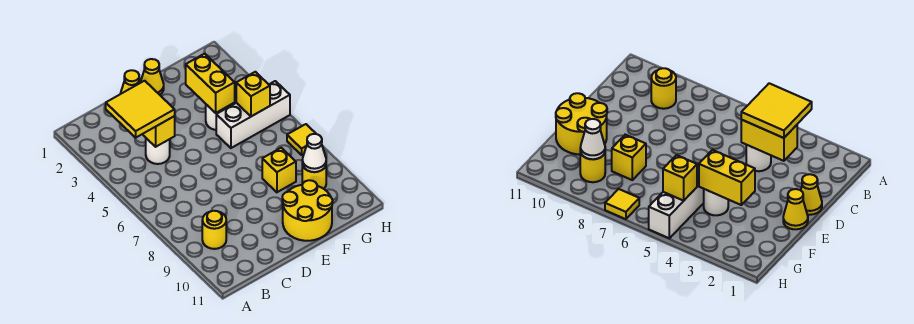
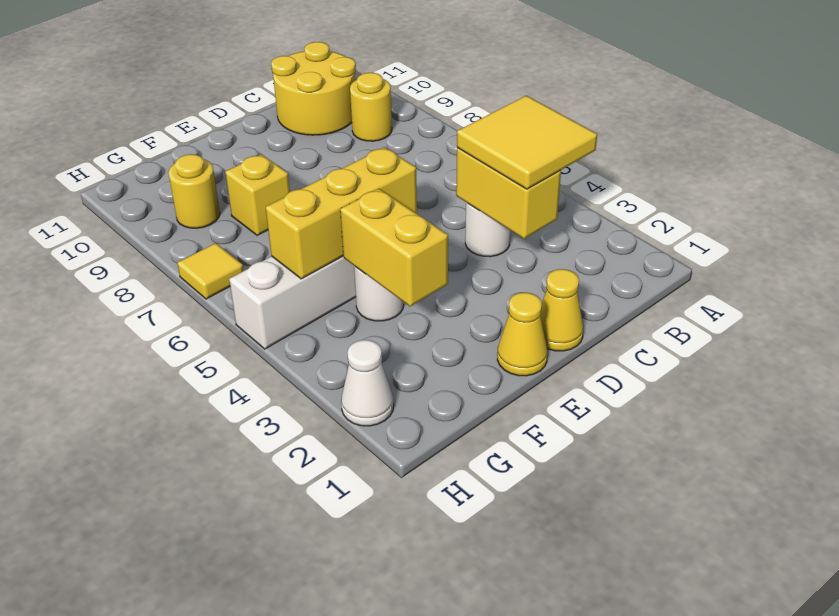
yellow 2x2 round brick [282,180,333,241] -> yellow 2x2 round brick moved to [271,42,356,135]
yellow 1x1 brick [236,72,270,116] -> yellow 1x3 brick [266,147,417,279]
white 1x1 cone [302,134,326,172] -> white 1x1 cone moved to [341,340,394,426]

